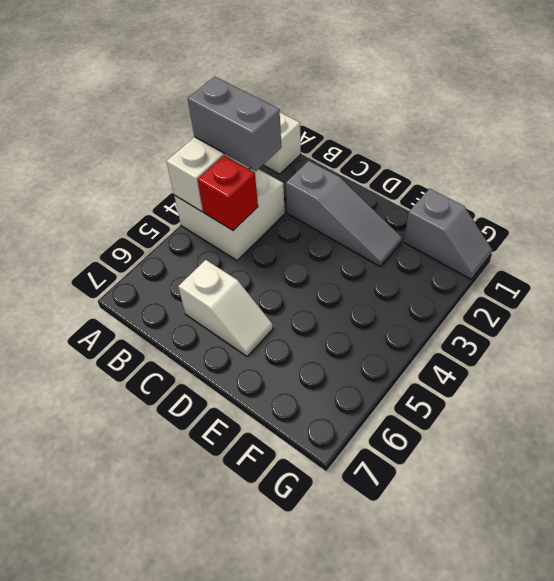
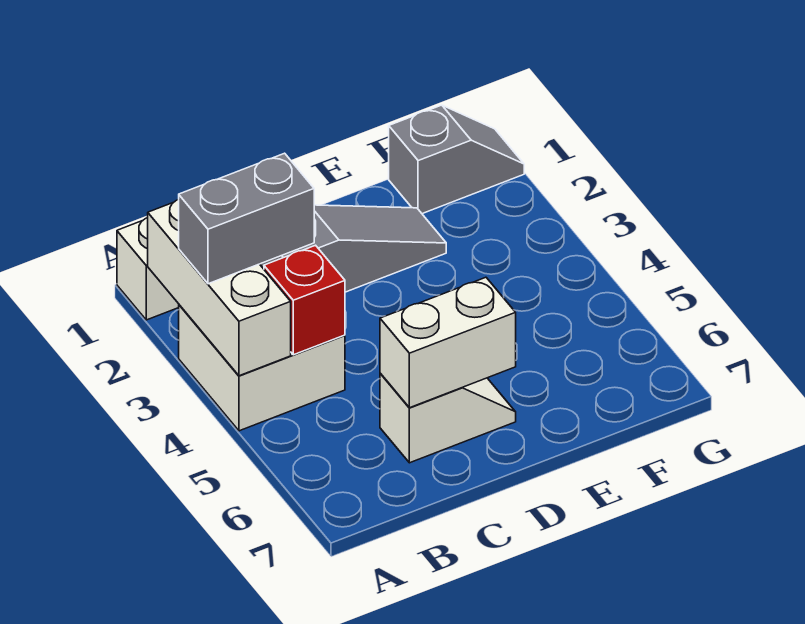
none -> white 1x2 brick [380,277,516,408]

